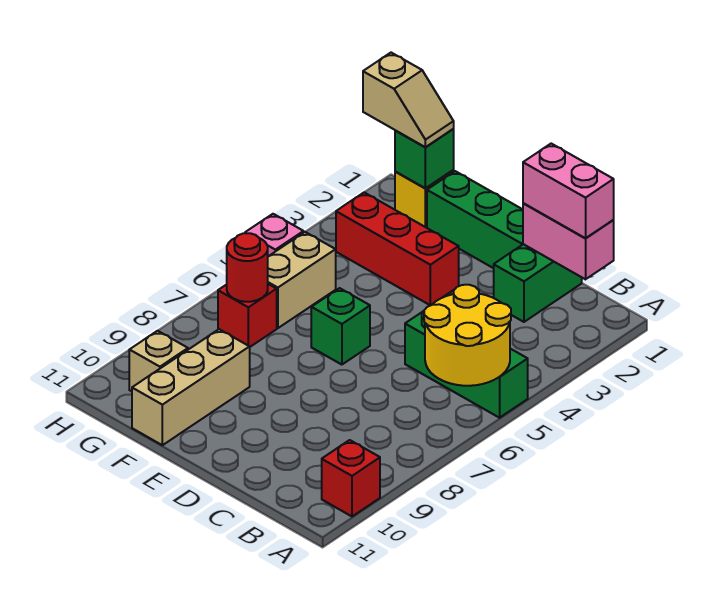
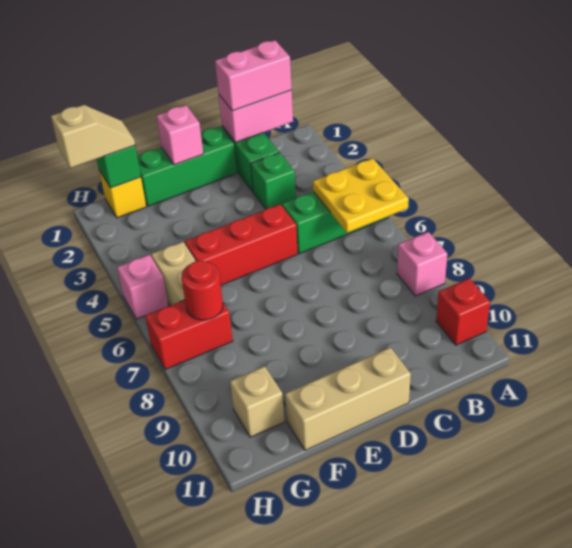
yellow 2x2 round brick [424,285,511,386] -> yellow 2x2 plate [313,158,409,233]
none -> pink 1x1 brick [397,232,447,296]
none -> pink 1x1 brick [157,105,203,165]
red 1x3 brick [336,193,459,305] -> red 1x3 brick moved to [185,204,298,285]
green 1x1 brick [311,288,370,365] -> green 1x1 brick moved to [251,153,296,209]
tan 1x3 brick [132,329,250,445] -> tan 1x3 brick turned to [285,347,411,450]
red 1x1 brick [218,284,277,347] -> red 1x2 brick [145,300,233,370]

